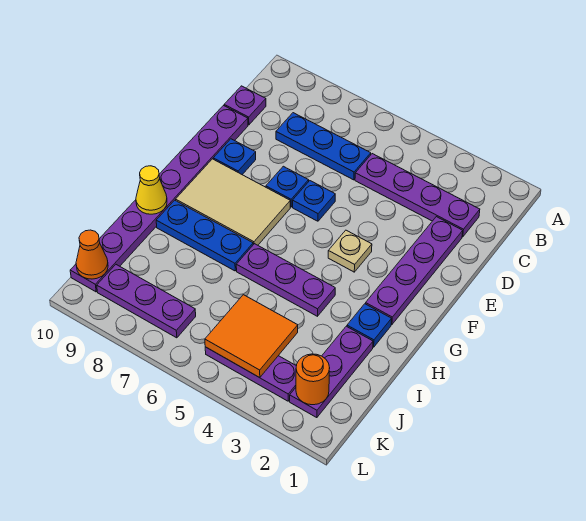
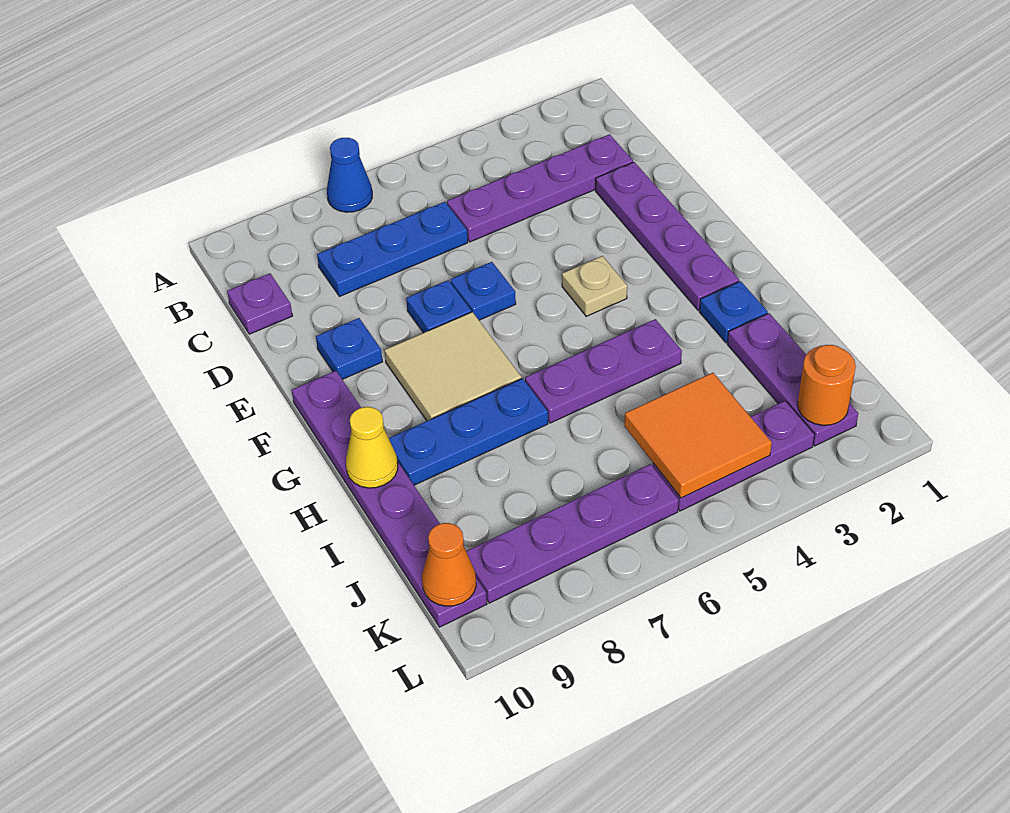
none -> blue 1x1 cone [327,138,372,212]
purple 1x8 plate [70,106,248,292] -> purple 1x6 plate [292,371,487,627]
tan 2x3 tile [176,159,290,245] -> tan 2x2 tile [385,312,522,421]
purple 1x3 plate [97,265,196,338] -> purple 1x4 plate [466,464,679,603]

